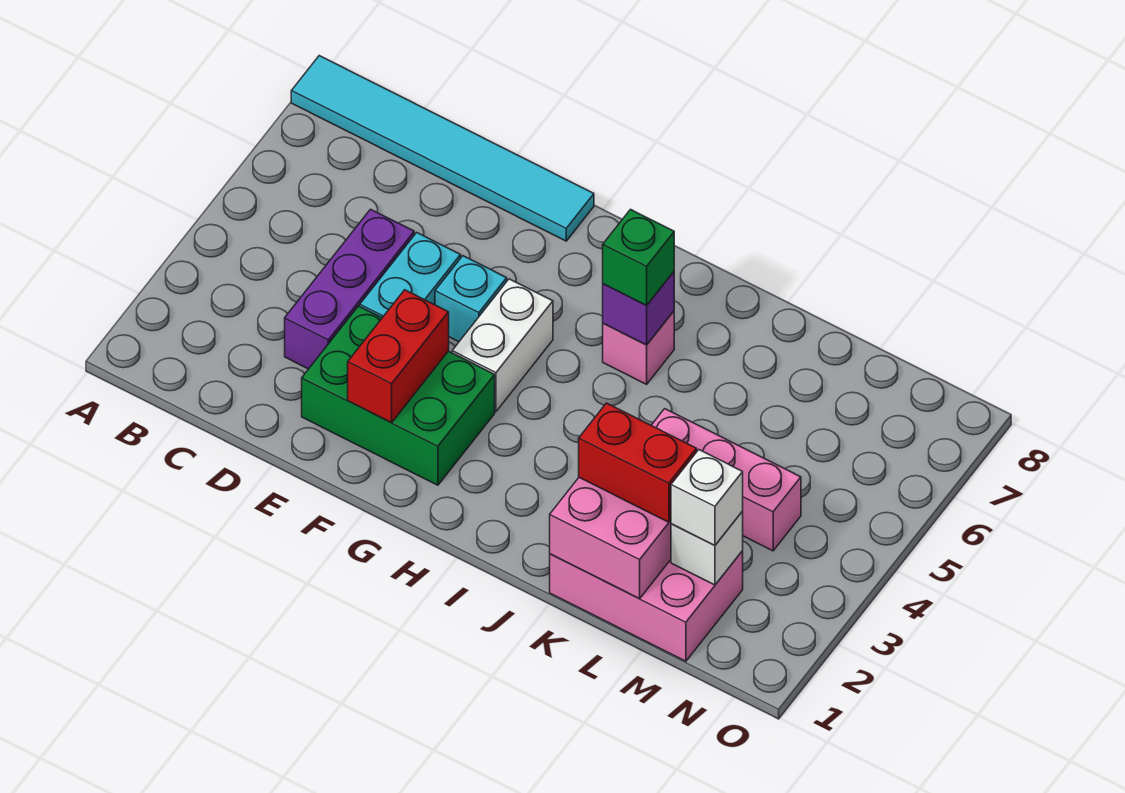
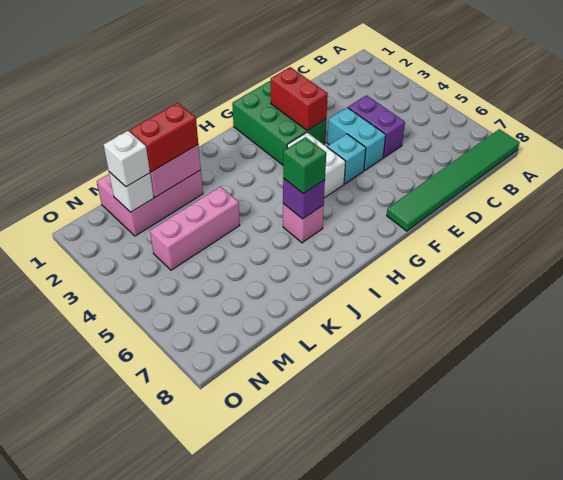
cyan 1x6 tile [291,56,594,241] -> green 1x6 tile [387,129,520,231]
purple 1x3 brick [285,209,414,369] -> purple 1x2 brick [348,95,405,157]
green 2x3 brick [302,306,495,485] -> green 2x3 brick turned to [232,81,326,165]

